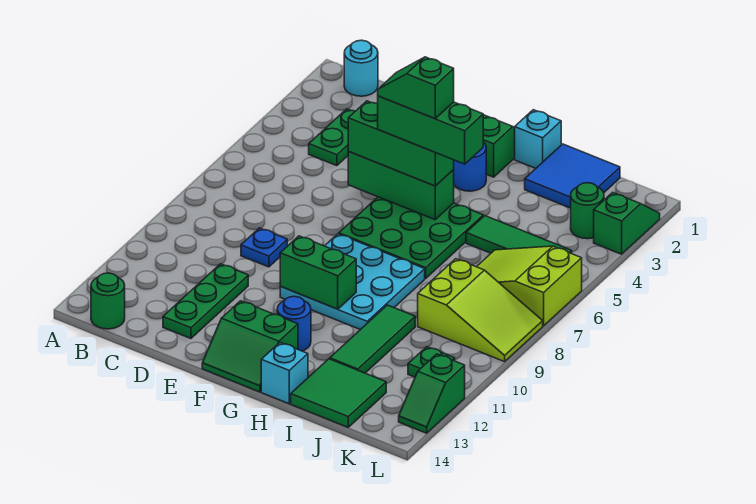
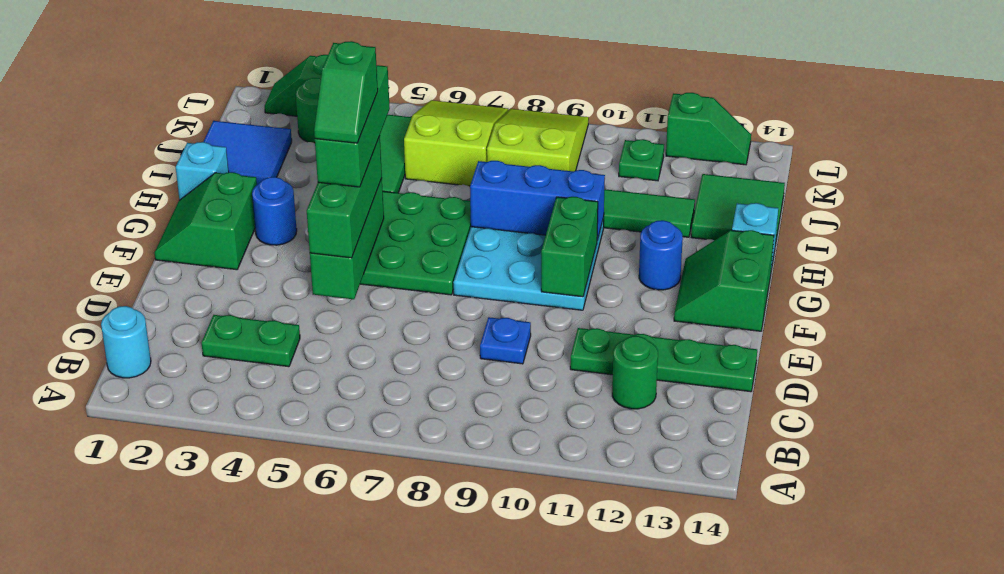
green 1x1 round brick [91,273,125,329] -> green 1x1 round brick moved to [612,336,658,409]
green 1x3 plate [163,264,248,339] -> green 1x4 plate [570,328,757,392]
green 2x2 slope [202,301,298,392] -> green 2x2 slope turned to [674,230,774,331]
none -> blue 1x3 brick [470,161,605,240]
lime 2x3 slope [477,246,582,326] -> lime 2x3 slope turned to [404,100,508,186]

